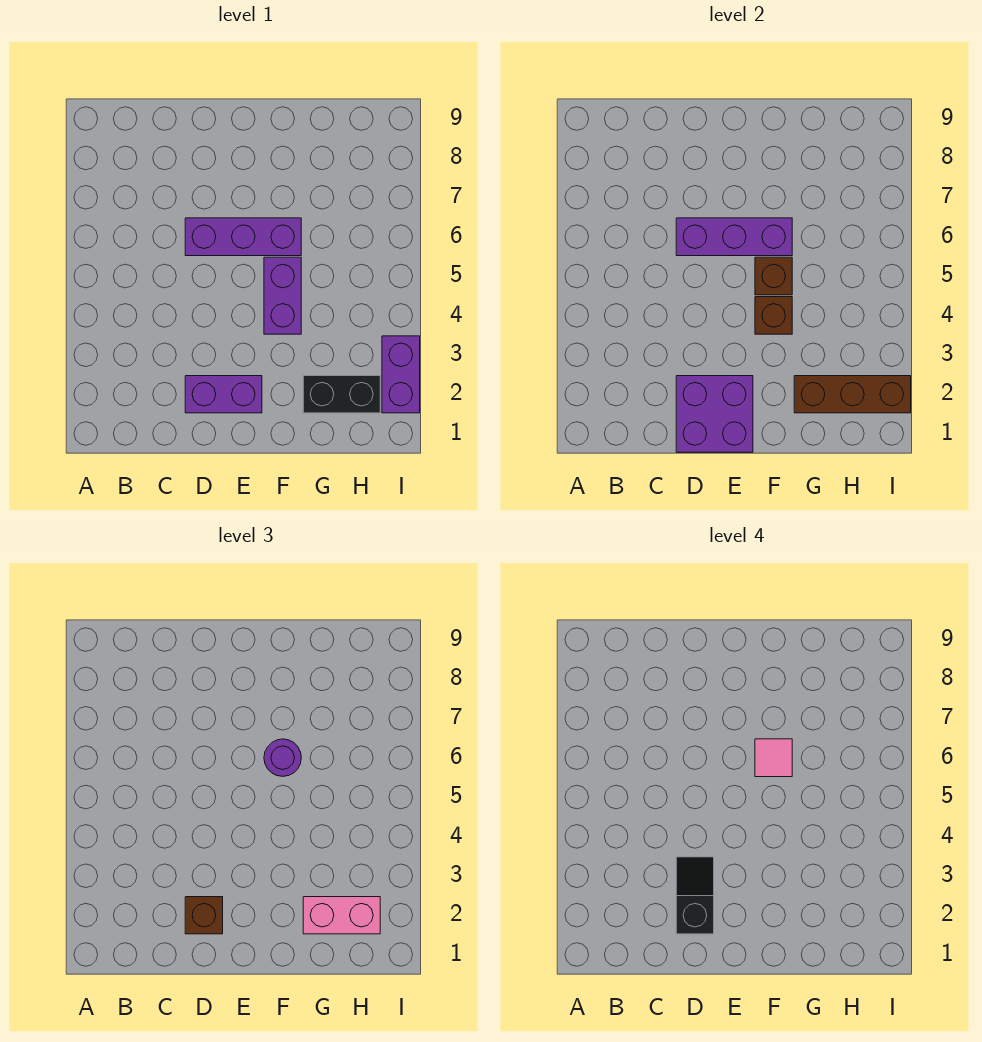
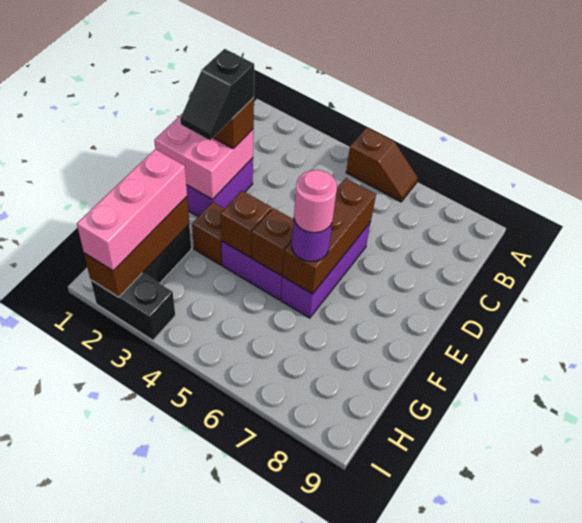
none -> brown 1x2 slope [346,128,418,202]
purple 2x2 brick [676,376,753,452] -> pink 2x2 brick [154,114,253,200]
black 1x2 slope [676,857,714,934] -> black 1x2 slope turned to [180,49,254,140]
purple 1x3 brick [676,218,792,256] -> brown 1x3 brick [283,178,376,294]
none -> brown 1x1 brick [192,202,225,265]
pink 1x1 tile [755,739,792,777] -> pink 1x1 round brick [294,170,337,233]
pink 1x2 brick [303,897,380,934] -> pink 1x3 brick [77,149,187,271]
purple 1x2 brick [382,336,420,413] -> black 1x2 brick [91,273,175,340]

